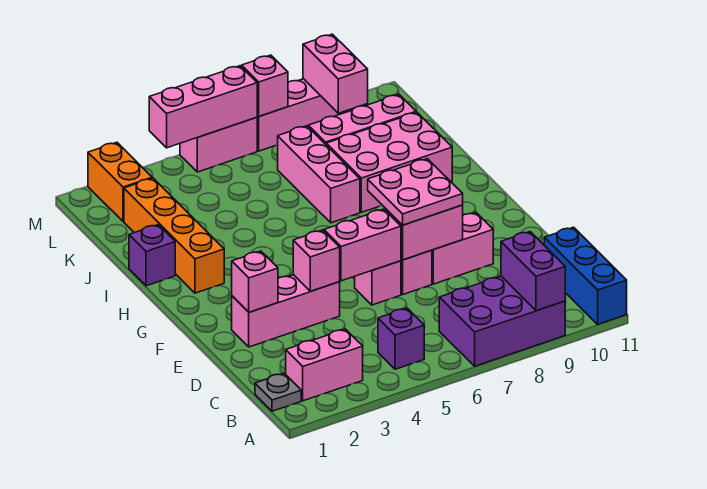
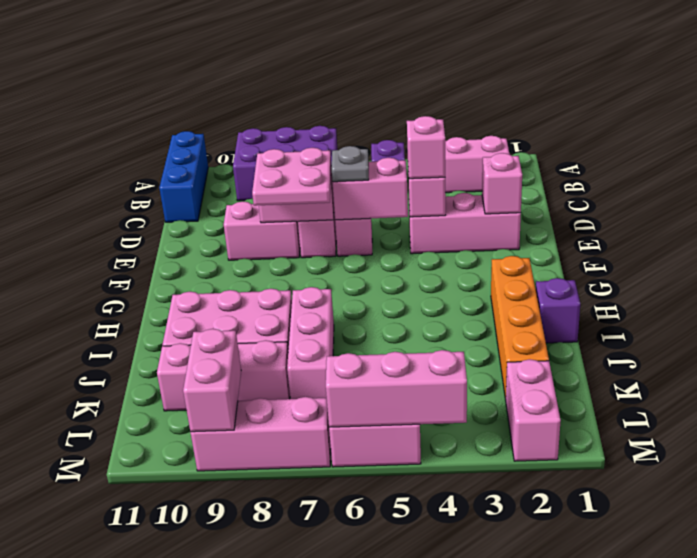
purple 1x2 brick [501,232,565,311] -> none
grey 1x1 plate [255,373,301,411] -> grey 1x1 plate moved to [331,146,369,182]
orange 1x2 brick [88,142,152,221] -> pink 1x2 brick [505,359,561,461]
pink 1x1 brick [242,55,288,116] -> pink 1x1 brick moved to [407,116,445,179]

